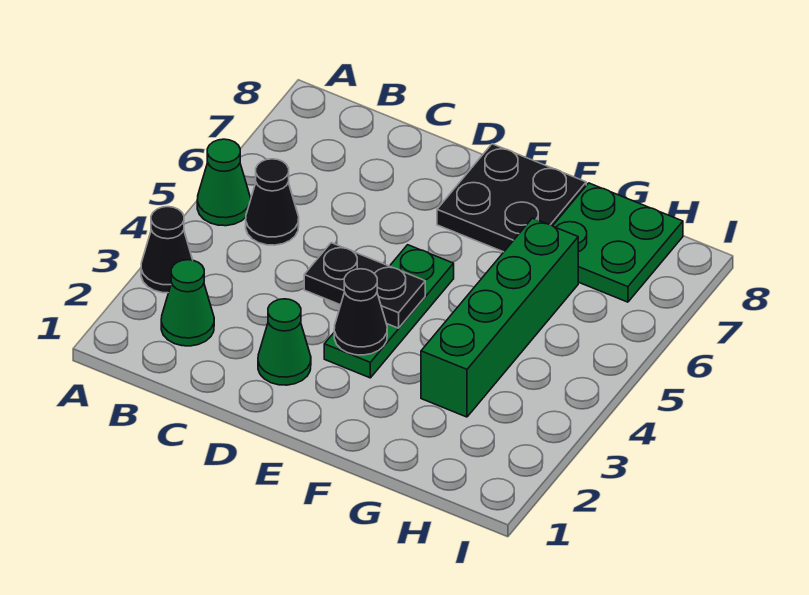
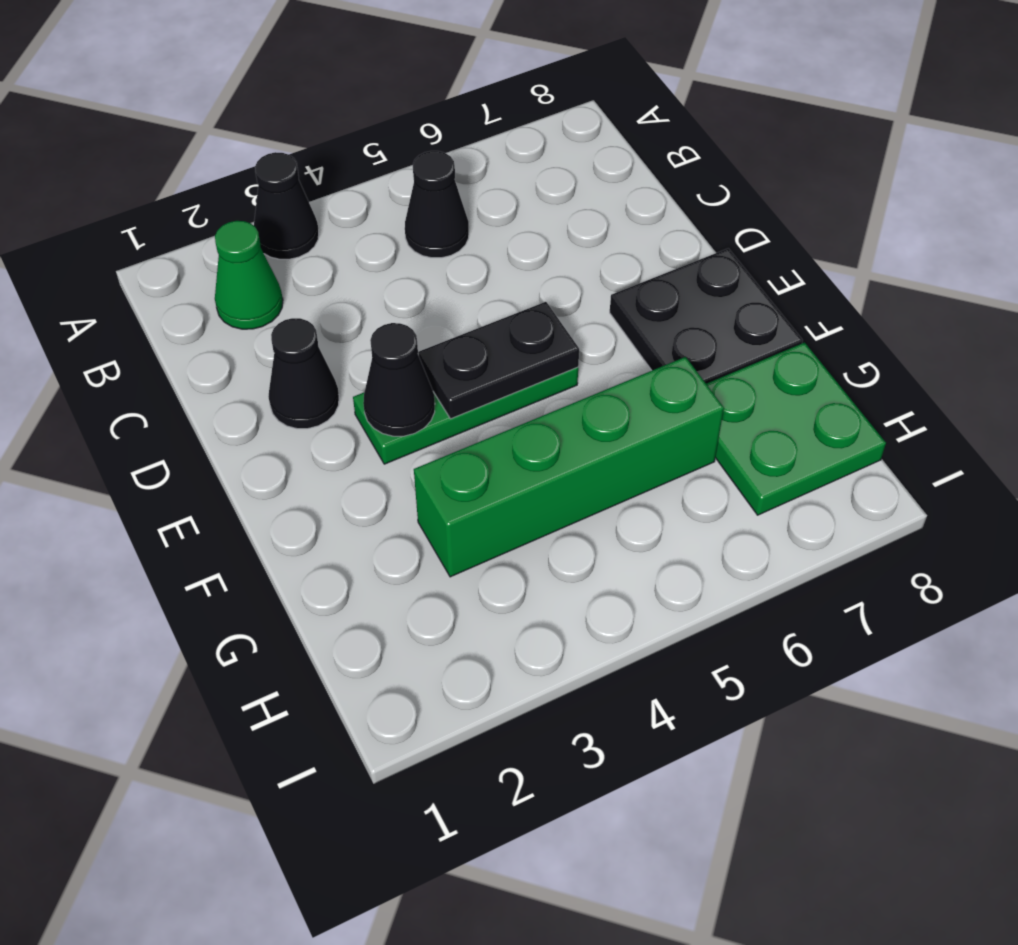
green 1x1 cone [197,139,250,226] -> none
green 1x1 cone [258,299,311,385] -> black 1x1 cone [268,318,339,429]
black 1x2 plate [304,243,425,328] -> black 1x2 plate turned to [418,302,579,419]

